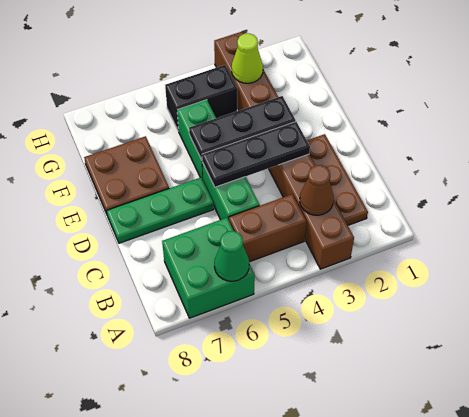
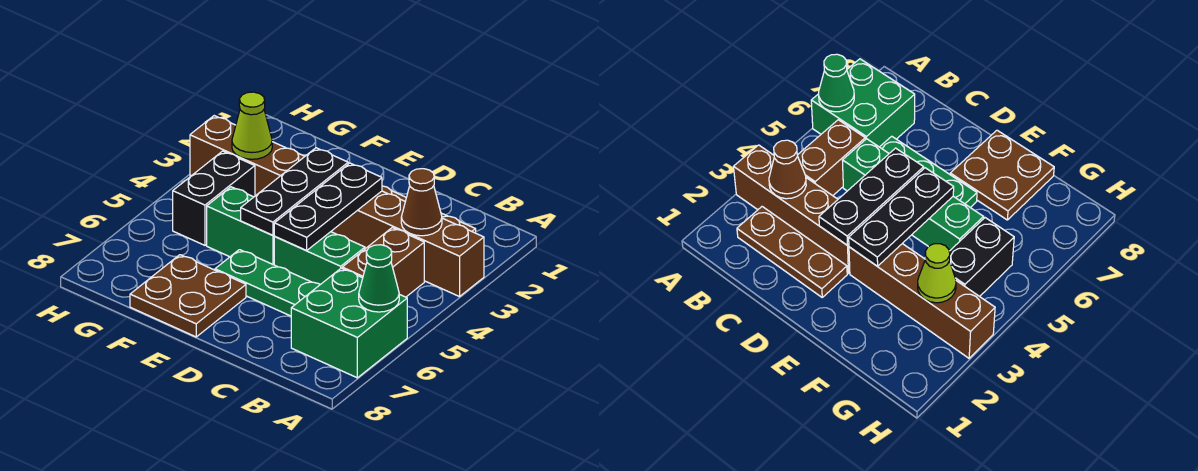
green 1x3 plate [107,178,214,243] -> green 1x3 plate turned to [215,250,320,316]

